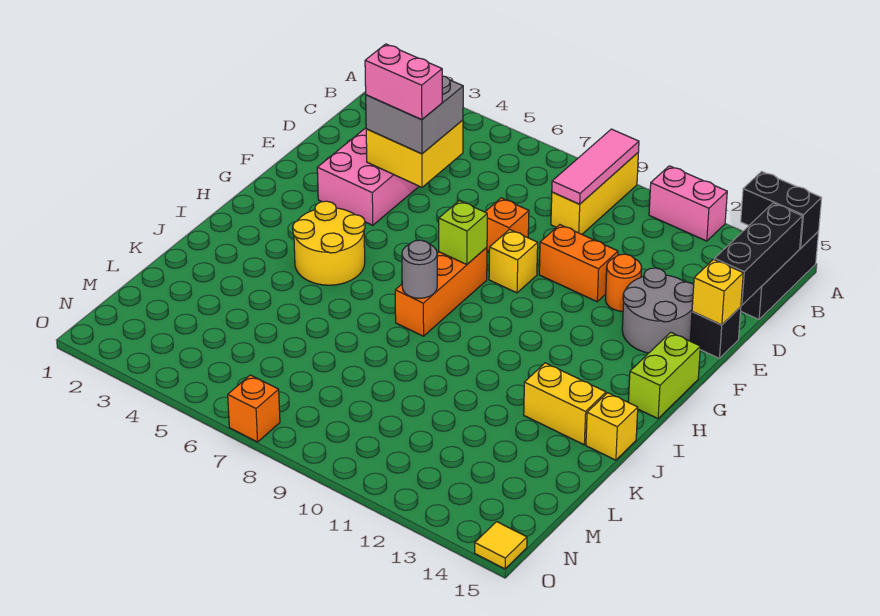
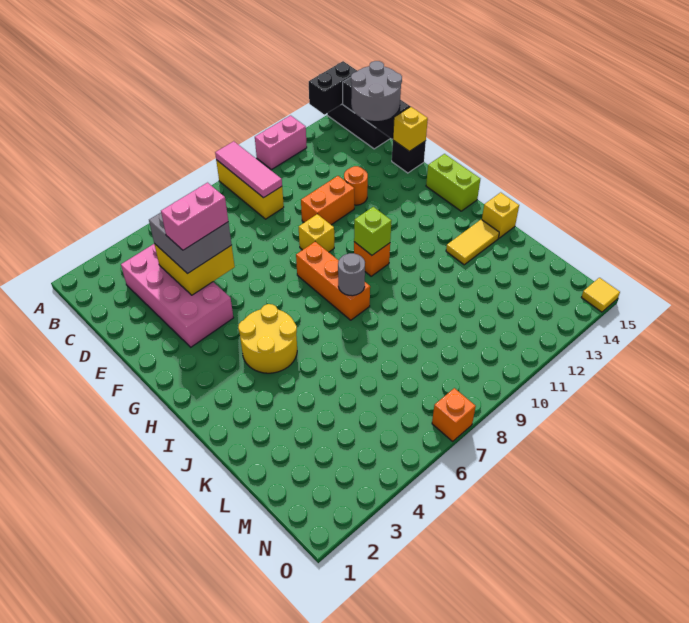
orange 1x1 brick [485,198,529,251] -> orange 1x1 brick moved to [354,242,390,276]
grey 2x2 round brick [622,268,694,353] -> grey 2x2 round brick moved to [351,61,402,121]
lime 1x1 brick [439,201,487,264] -> lime 1x1 brick moved to [354,207,391,255]
yellow 1x2 brick [524,363,606,445] -> yellow 1x2 tile [446,220,499,265]

